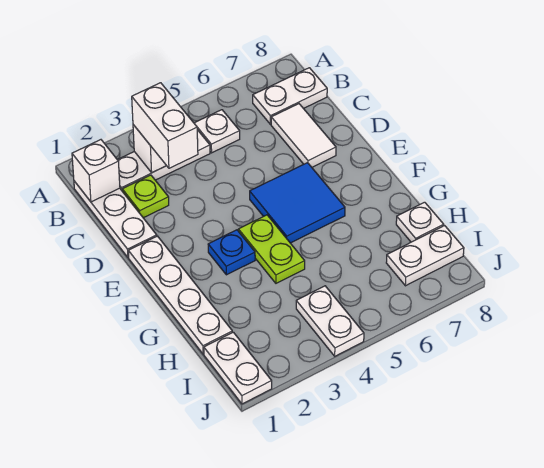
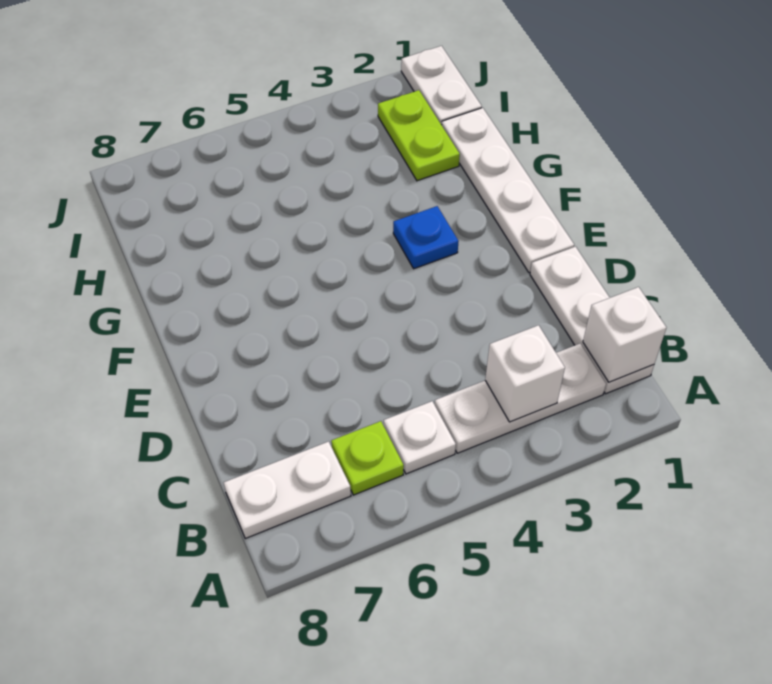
white 1x2 brick [132,83,198,168] -> none
lime 1x1 plate [122,175,169,218] -> lime 1x1 plate moved to [331,421,404,495]
white 1x2 tile [271,104,336,167] -> none
blue 2x2 tile [250,163,345,243] -> none
lime 1x2 plate [238,215,305,283] -> lime 1x2 plate moved to [378,90,460,181]
white 1x1 plate [396,202,444,242] -> none
white 1x2 plate [296,286,364,356] -> none
white 1x2 plate [386,226,464,286] -> none

